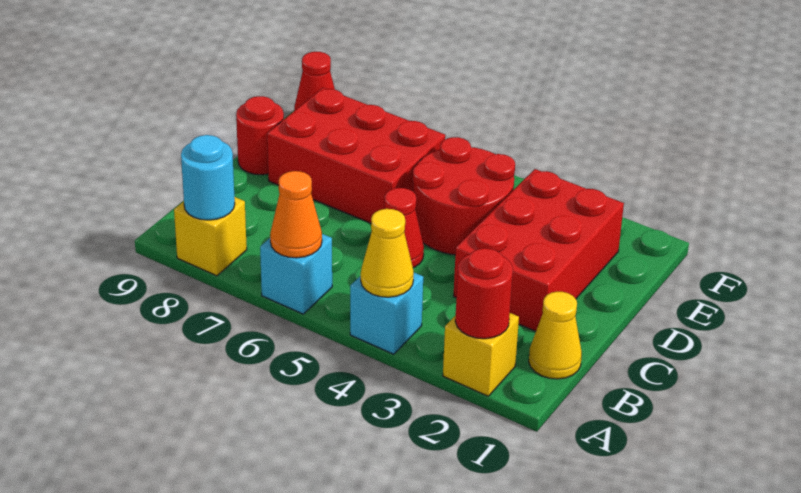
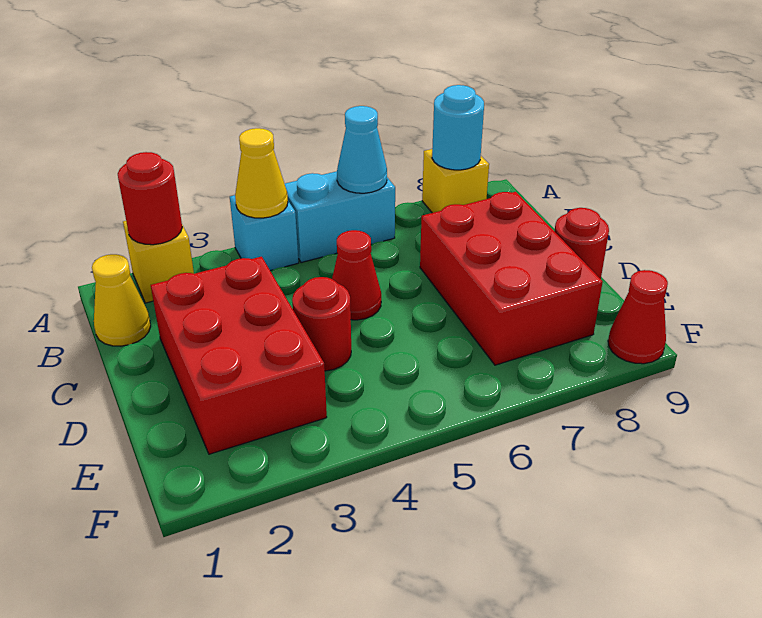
cyan 1x1 brick [260,234,332,314] -> cyan 1x2 brick [285,171,395,263]
orange 1x1 cone [270,171,322,258] -> cyan 1x1 cone [337,106,387,193]
red 2x2 round brick [413,137,515,255] -> red 1x1 round brick [292,277,351,371]
red 2x3 brick [267,88,445,223] -> red 2x3 brick turned to [420,192,603,365]

